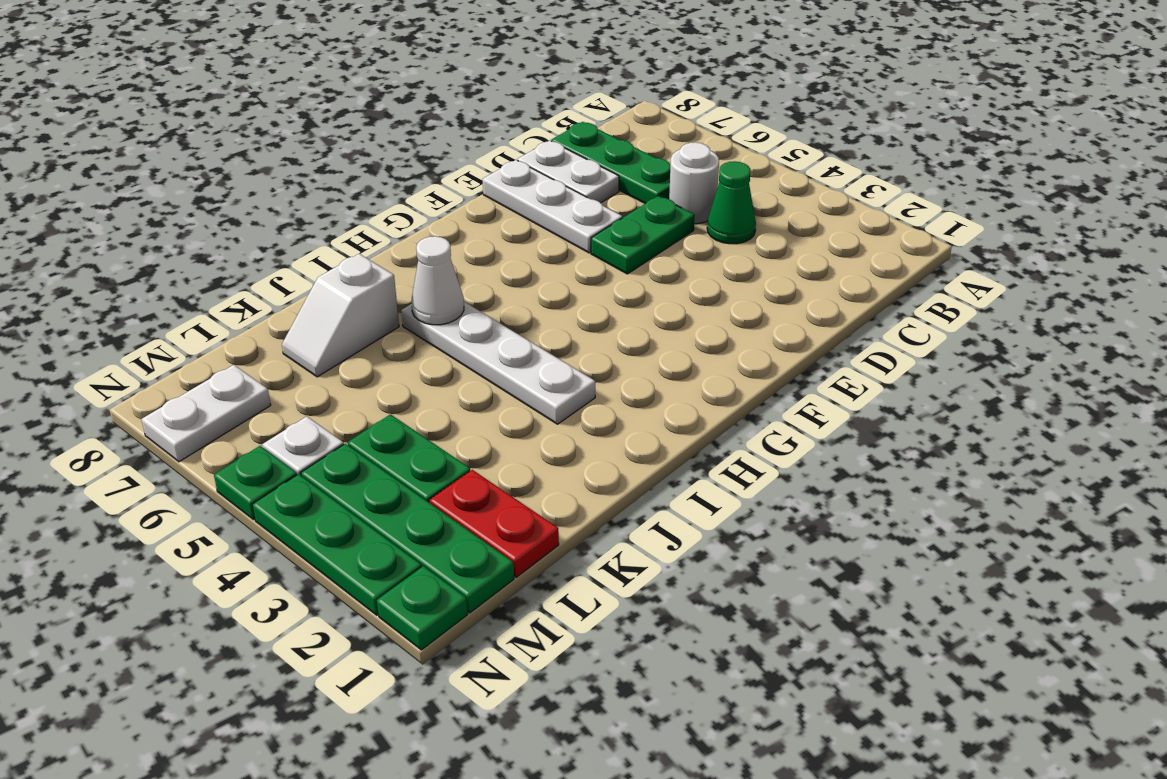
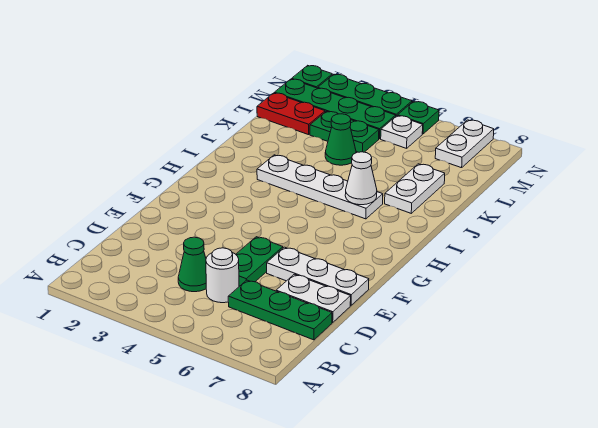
white 1x2 slope [282,254,399,377] -> white 1x2 plate [385,164,445,213]
none -> green 1x1 cone [325,114,356,165]

